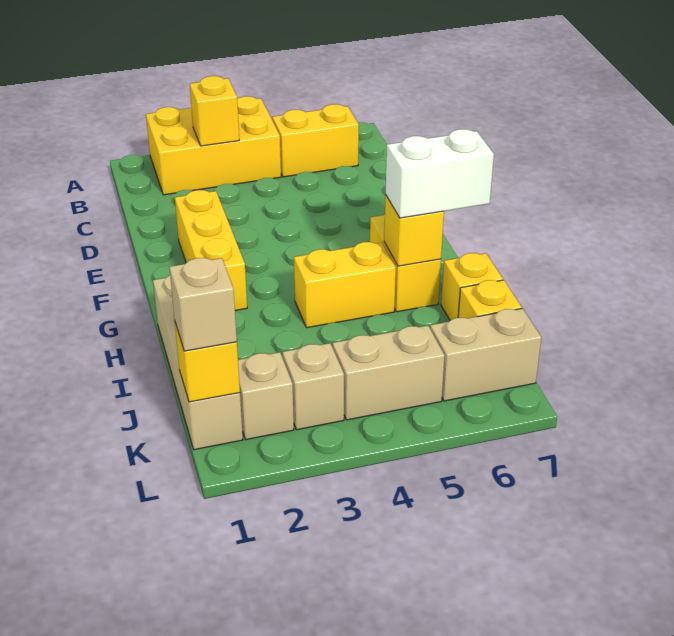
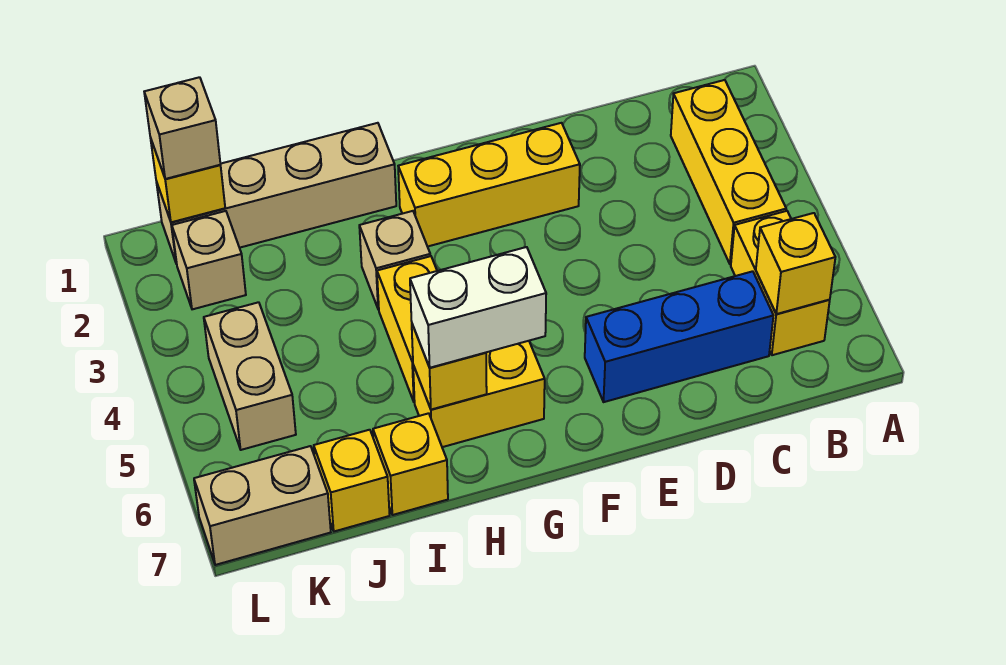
yellow 2x3 brick [146,96,281,195] -> yellow 1x3 brick [671,80,786,264]
yellow 1x1 brick [190,76,239,146] -> yellow 1x1 brick moved to [756,213,835,314]
none -> blue 1x3 brick [585,271,773,402]
white 1x2 brick [386,129,494,218] -> white 1x2 brick turned to [410,247,546,368]
tan 1x1 brick [283,343,344,430] -> tan 1x1 brick moved to [359,211,430,309]
tan 1x2 brick [430,308,541,401] -> tan 1x2 brick turned to [194,446,331,565]

